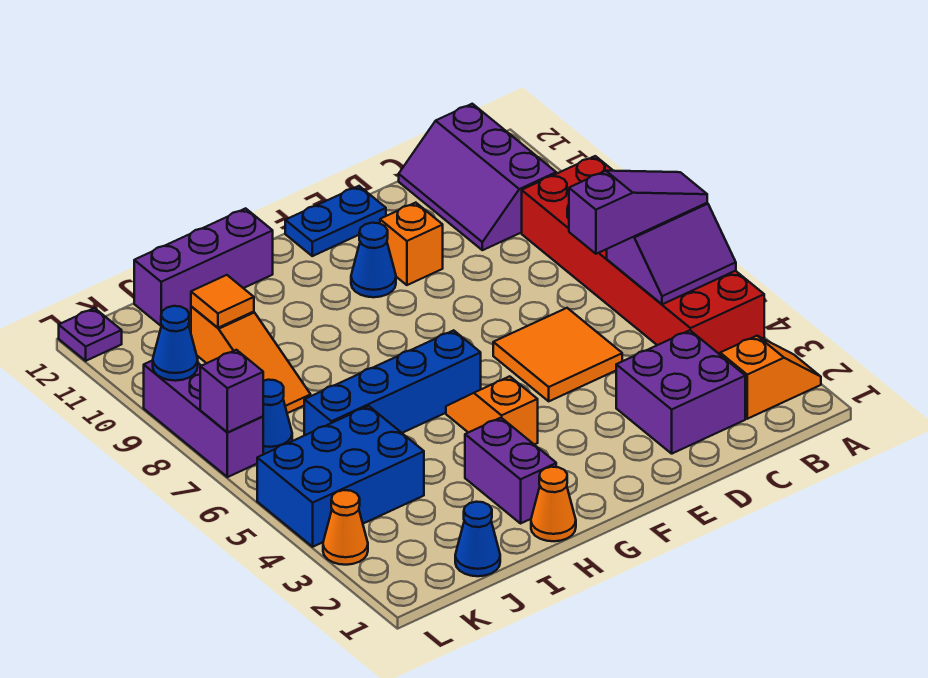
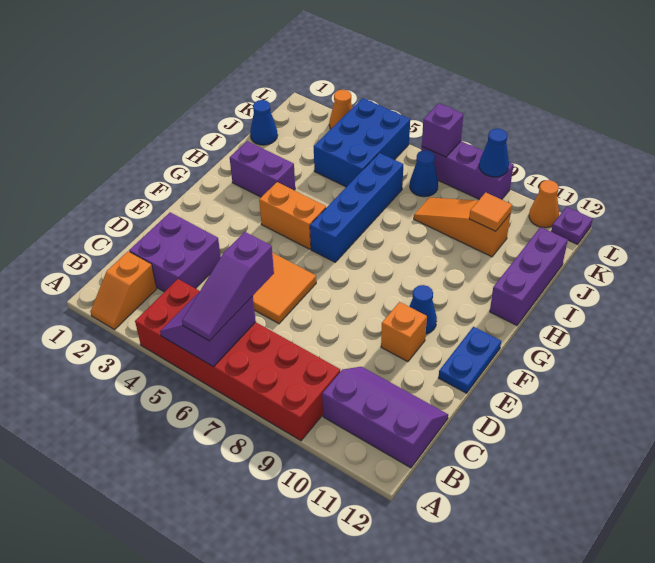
orange 1x2 slope [446,376,538,445] -> orange 1x2 brick [259,182,326,249]
orange 1x1 cone [531,467,576,541] -> orange 1x1 cone moved to [529,180,559,228]

